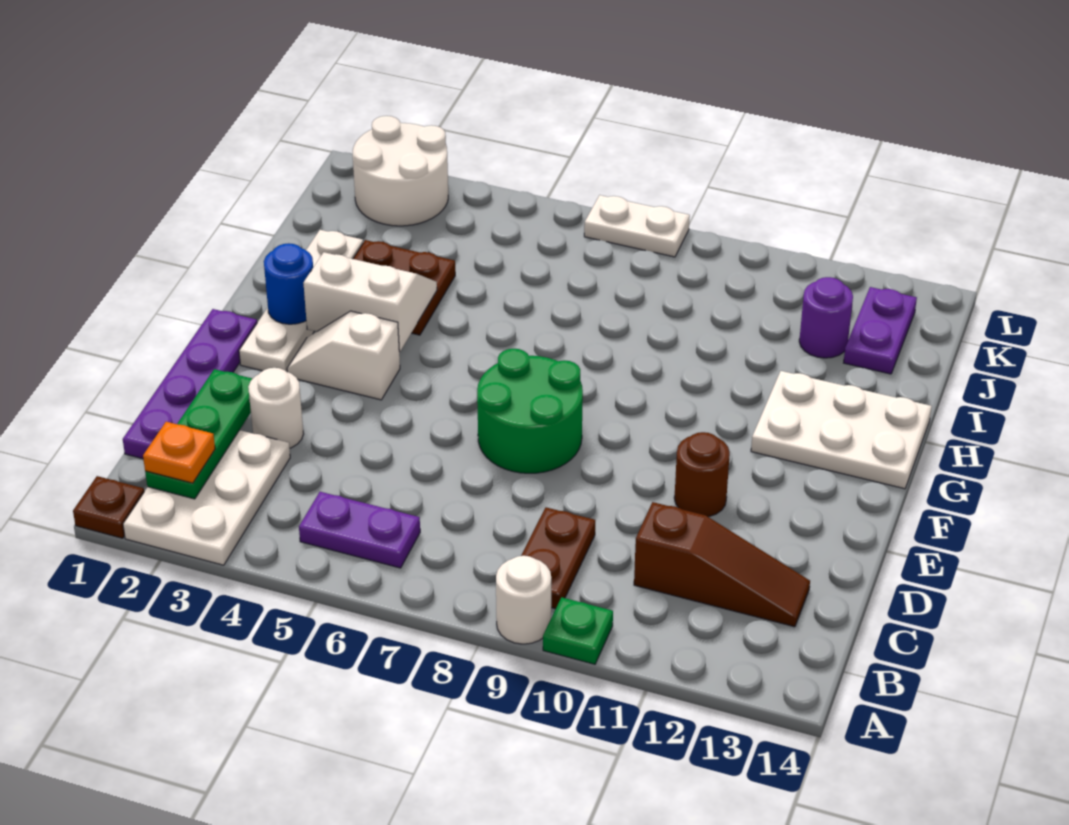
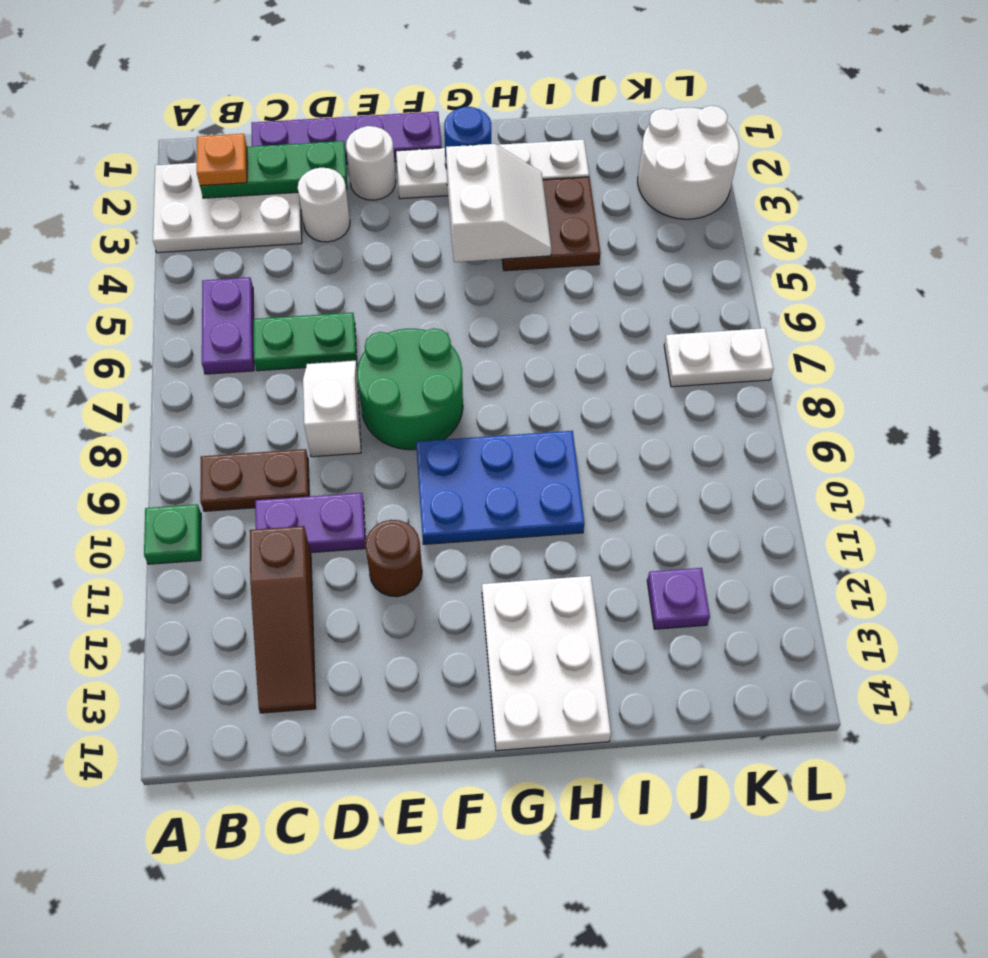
brown 1x1 plate [73,476,144,538] -> none
white 1x1 round brick [496,556,551,644] -> white 1x1 round brick moved to [346,126,396,200]
none -> green 1x2 plate [254,313,357,371]
white 1x2 slope [287,311,400,400] -> white 1x2 slope moved to [303,360,361,457]
none -> blue 2x3 plate [416,431,584,544]
purple 1x1 round brick [799,277,853,358] -> purple 1x1 plate [647,568,710,629]
purple 1x2 plate [844,287,917,374] -> purple 1x2 plate moved to [255,493,366,553]
white 1x2 plate [584,195,690,257] -> white 1x2 plate turned to [664,328,774,387]

